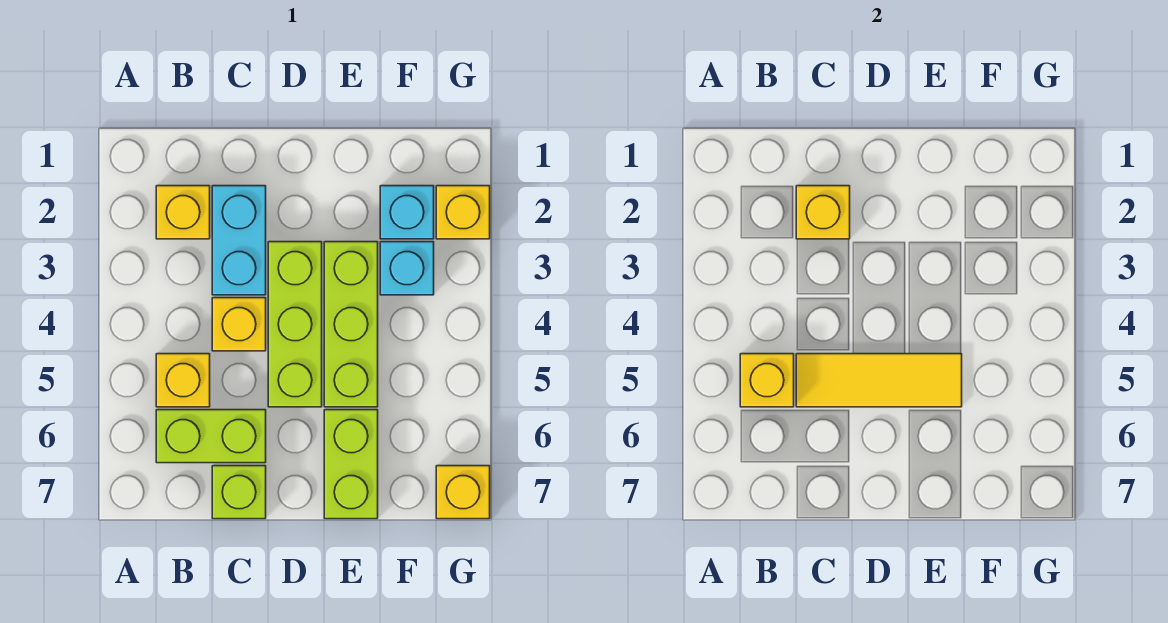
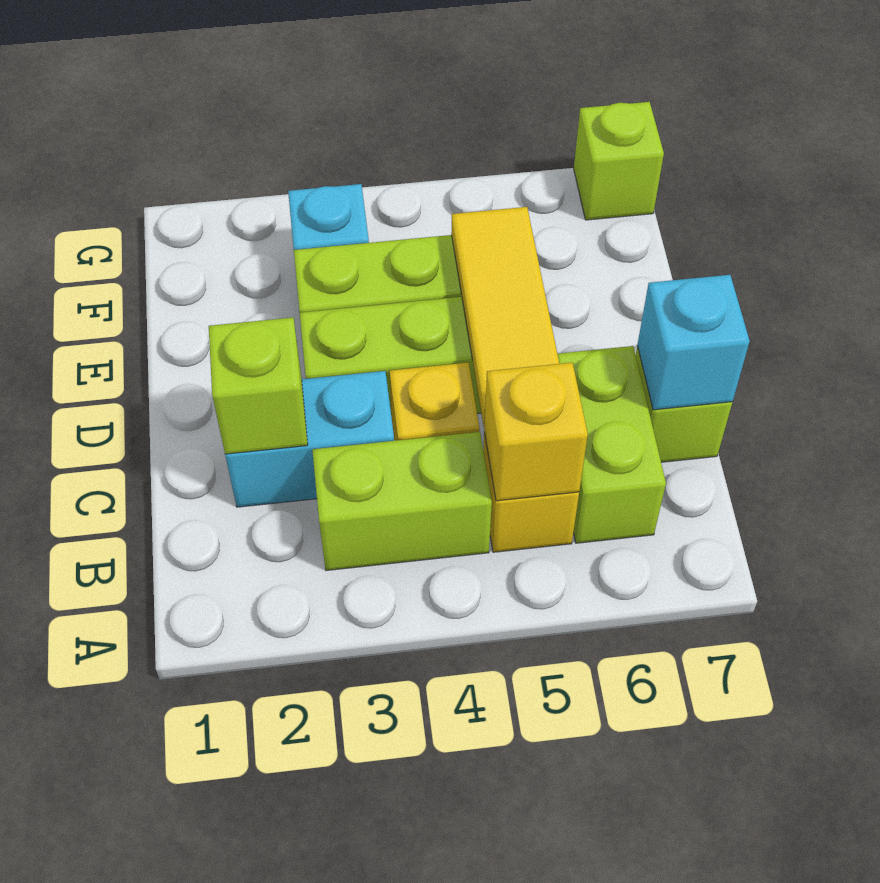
yellow 1x1 brick [156,186,210,239] -> none
yellow 1x1 brick [796,186,850,239] -> lime 1x1 brick [209,317,308,454]
lime 1x2 brick [324,410,378,519] -> lime 1x2 brick moved to [312,432,492,571]
cyan 1x1 brick [380,186,434,239] -> cyan 1x1 brick moved to [637,275,750,410]
yellow 1x1 brick [436,186,490,239] -> none
yellow 1x1 brick [436,466,490,519] -> lime 1x1 brick [574,102,664,220]

